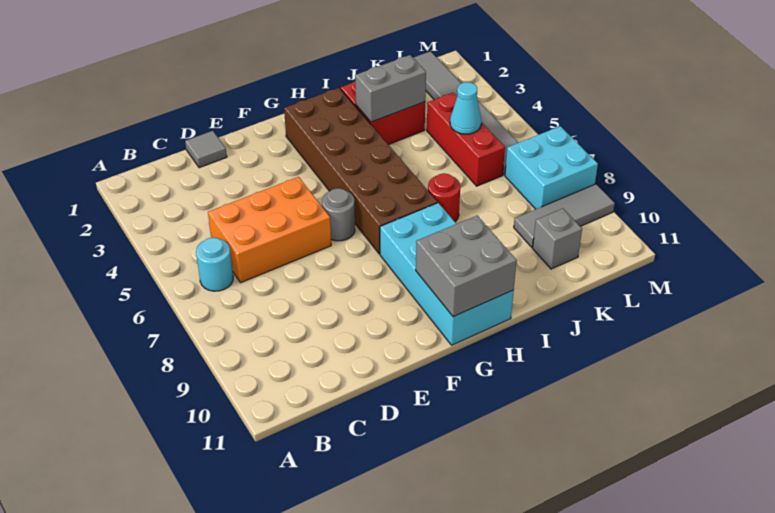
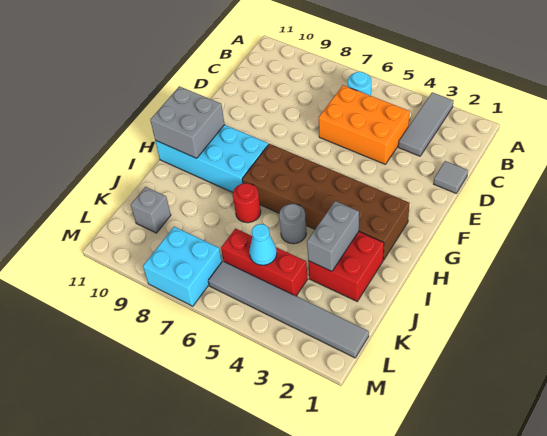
orange 2x3 brick [208,177,331,283] -> orange 2x3 brick turned to [319,85,410,164]
grey 1x1 round brick [322,188,355,241] -> grey 1x1 round brick moved to [279,204,306,244]
grey 1x3 tile [514,184,615,247] -> grey 1x3 tile moved to [398,92,454,156]

